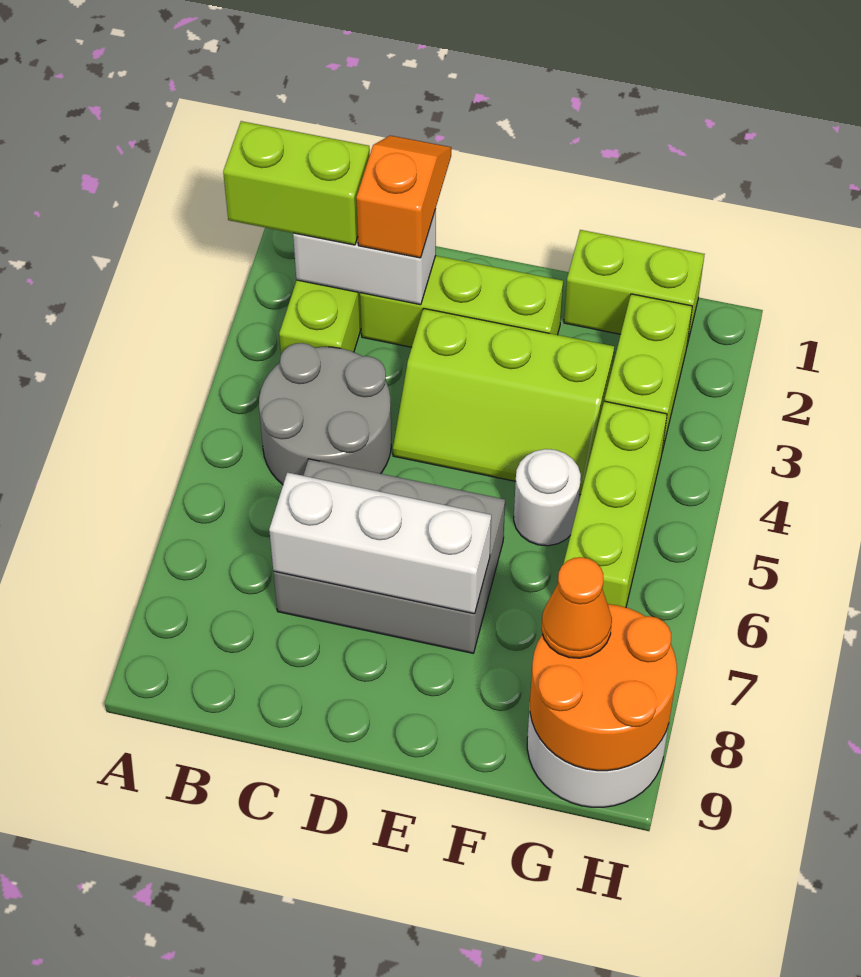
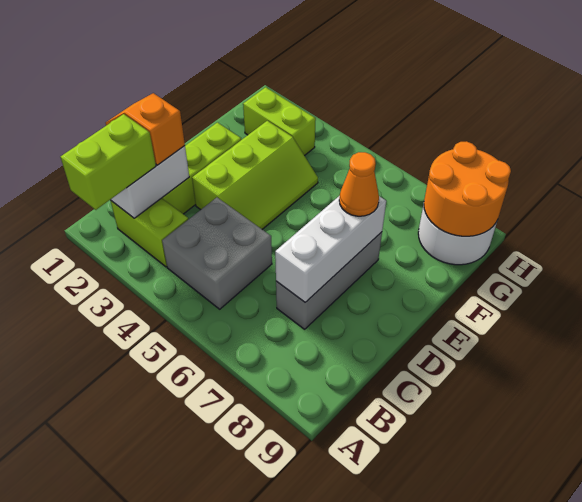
grey 2x2 round brick [259,343,391,484] -> grey 2x2 brick [162,198,272,309]
grey 2x3 brick [273,459,505,653] -> grey 1x3 brick [276,232,382,329]
lime 1x2 brick [564,230,705,345] -> none
white 1x1 round brick [514,449,581,546] -> none
lime 1x3 brick [564,401,667,607] -> none
orange 1x1 cone [541,557,612,658] -> orange 1x1 cone moved to [339,152,379,216]

